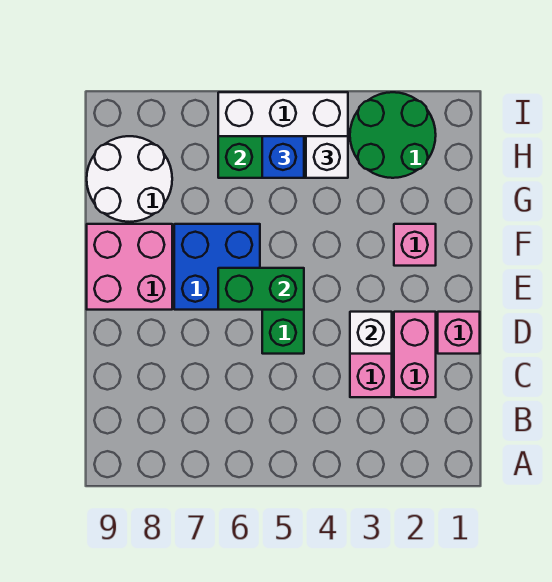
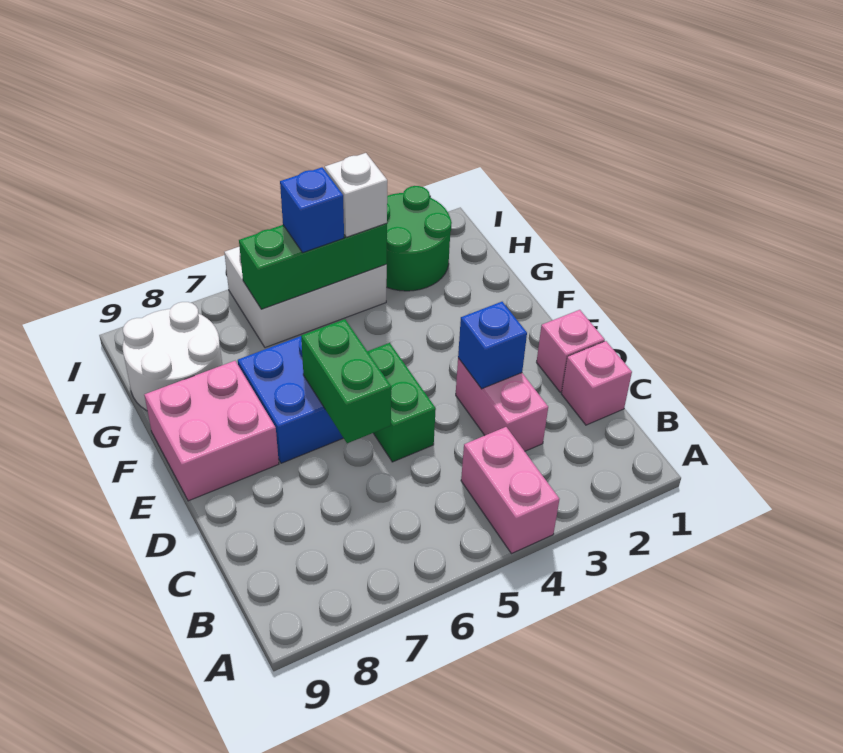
pink 1x2 brick [394,312,436,397] -> pink 1x2 brick moved to [461,427,559,554]
white 1x1 brick [350,312,392,354] -> blue 1x1 brick [458,302,527,389]
green 1x2 brick [218,268,304,310] -> green 1x2 brick turned to [301,319,391,443]
pink 1x1 brick [394,224,436,266] -> pink 1x1 brick moved to [561,341,632,425]

